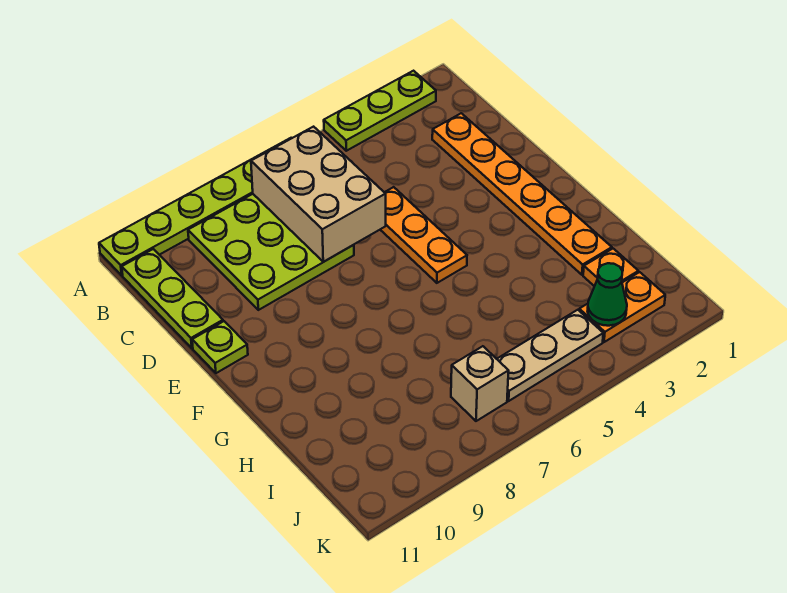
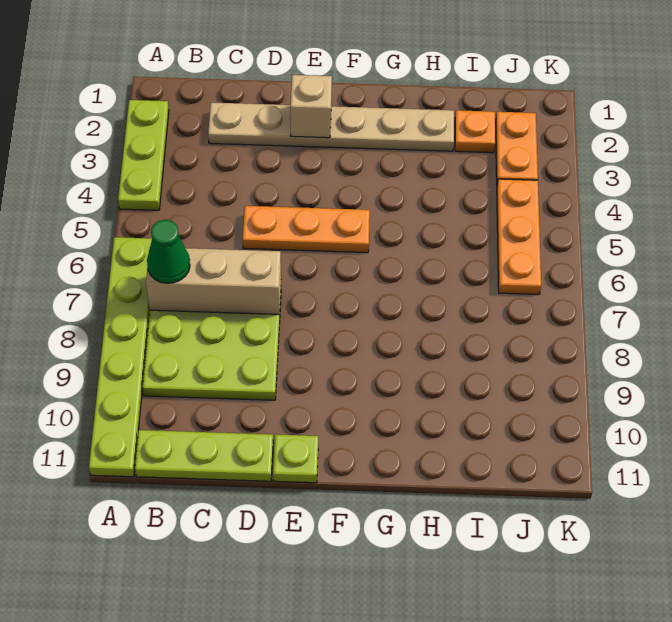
tan 2x3 brick [251,127,386,262] -> tan 1x3 brick [146,247,281,314]
orange 1x6 plate [432,113,612,275] -> tan 1x6 plate [208,102,454,151]
green 1x1 cone [588,263,627,326] -> green 1x1 cone moved to [147,220,190,283]
tan 1x3 plate [497,310,603,401] -> orange 1x3 plate [497,179,541,294]
tan 1x1 brick [451,346,509,421] -> tan 1x1 brick moved to [290,75,332,138]

